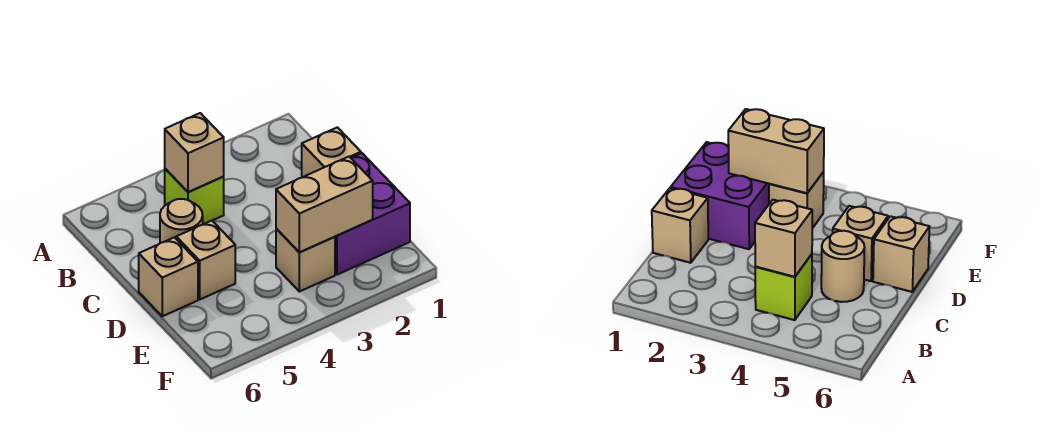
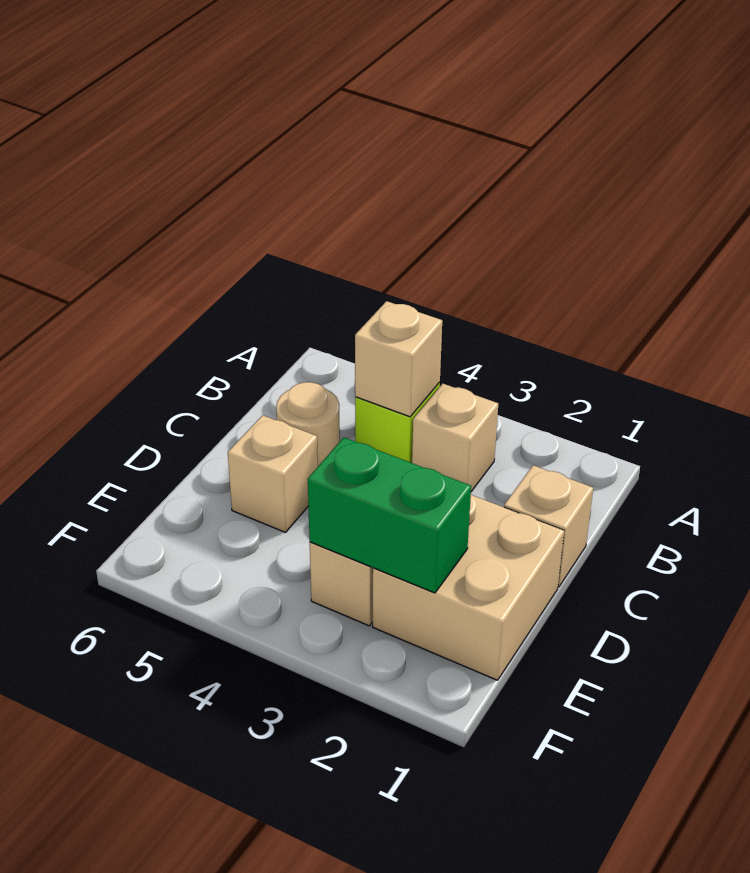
purple 2x2 brick [335,153,410,275] -> tan 2x2 brick [373,495,564,680]
tan 1x1 brick [139,237,198,316] -> tan 1x1 brick moved to [412,384,498,492]
tan 1x2 brick [276,157,373,252] -> green 1x2 brick [308,438,471,593]

